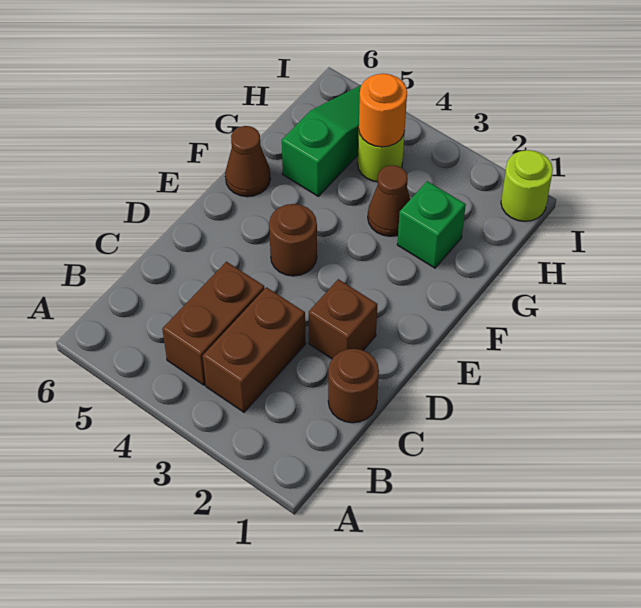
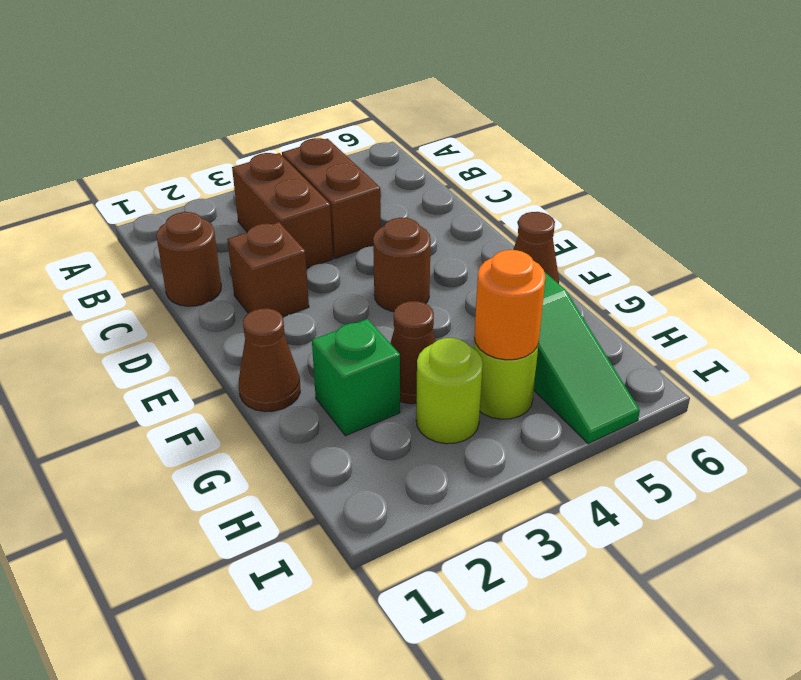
none -> brown 1x1 cone [239,308,300,412]
lime 1x1 round brick [501,150,553,221] -> lime 1x1 round brick moved to [416,338,483,444]

